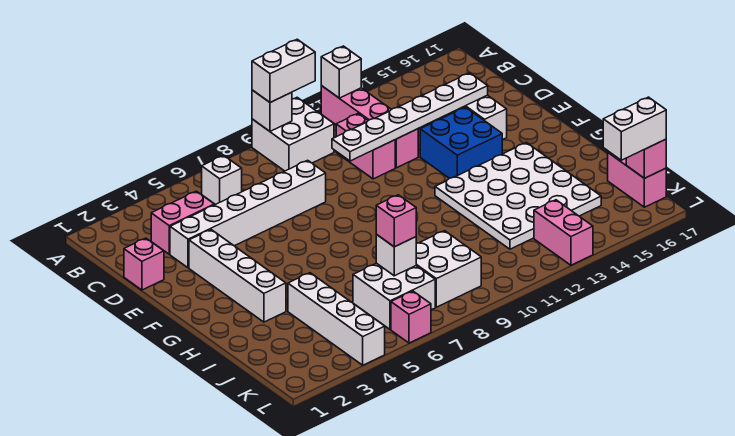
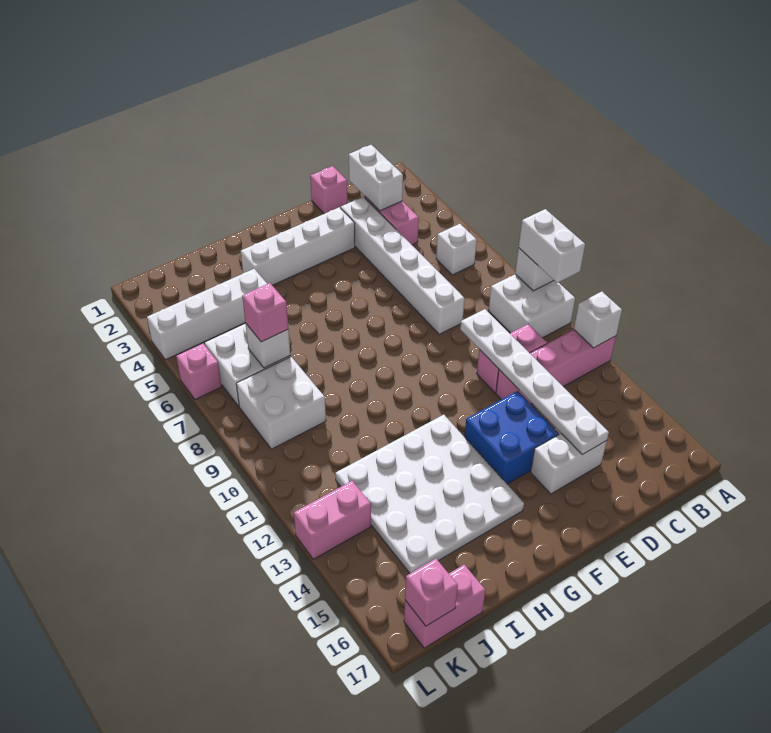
white 1x2 brick [603,97,666,160] -> white 1x2 brick moved to [349,145,403,211]

